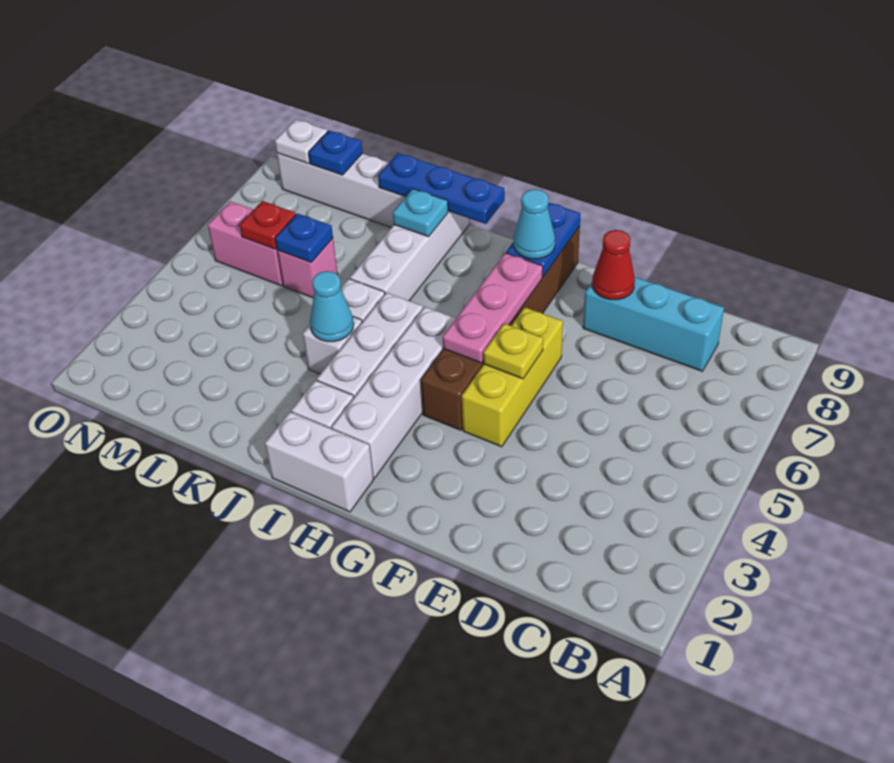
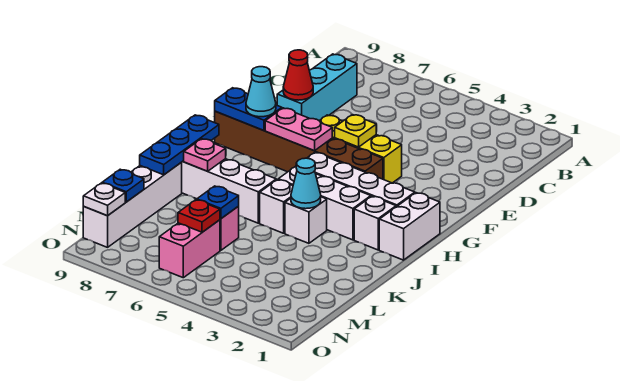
pink 1x3 plate [443,253,543,363] -> pink 1x2 plate [265,108,332,151]
cyan 1x1 plate [393,189,448,237] -> pink 1x1 plate [184,139,226,171]

